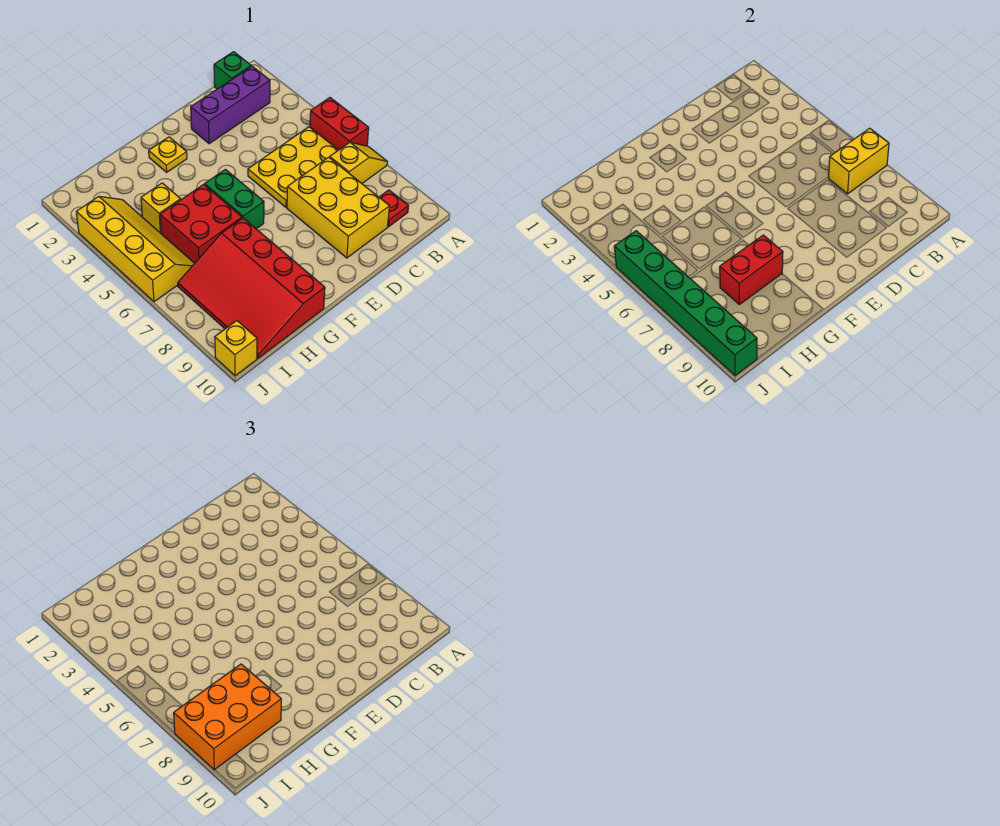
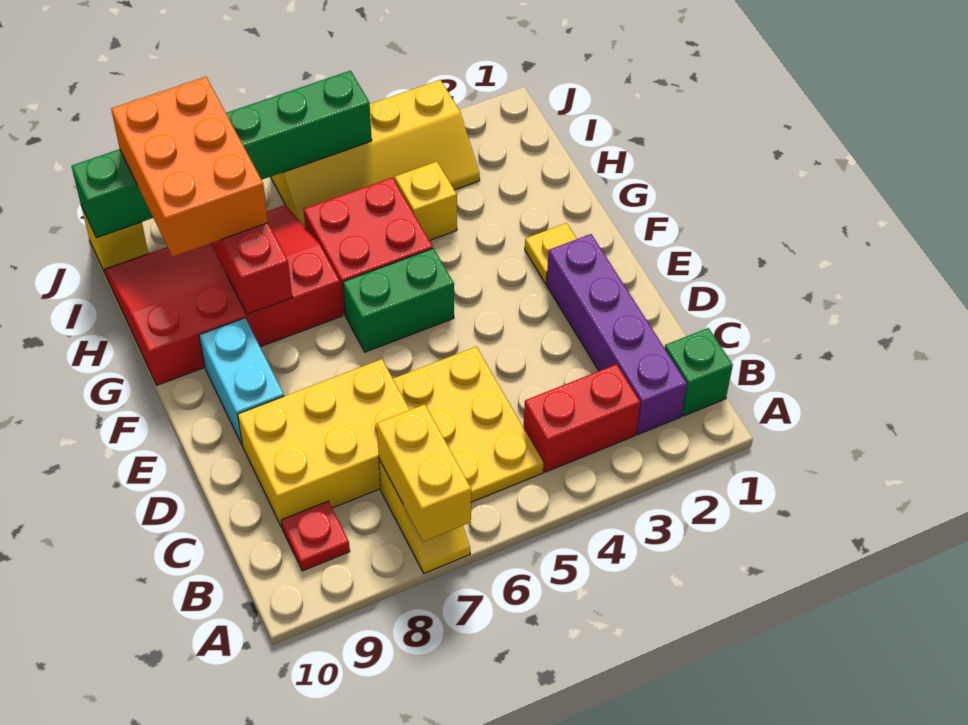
red 1x2 brick [310,98,369,150] -> red 1x2 brick moved to [523,364,640,472]
purple 1x3 brick [191,66,270,144] -> purple 1x4 brick [546,234,687,434]
none -> cyan 1x2 brick [199,318,284,446]

